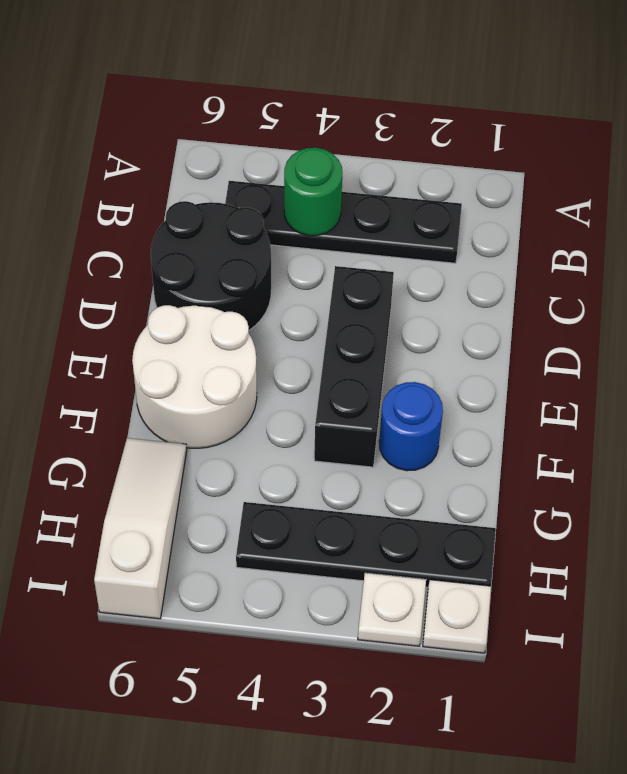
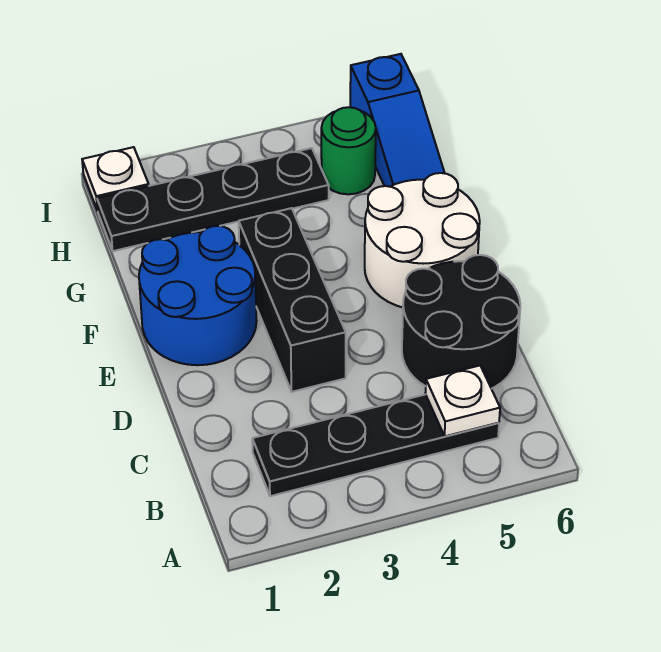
green 1x1 round brick [284,148,342,236] -> green 1x1 round brick moved to [321,107,376,194]
blue 1x1 round brick [379,382,443,471] -> blue 2x2 round brick [139,226,257,365]
white 1x3 slope [94,438,187,619] -> blue 1x3 slope [350,54,444,187]
white 1x1 plate [358,573,426,646] -> white 1x1 plate moved to [425,366,500,436]

